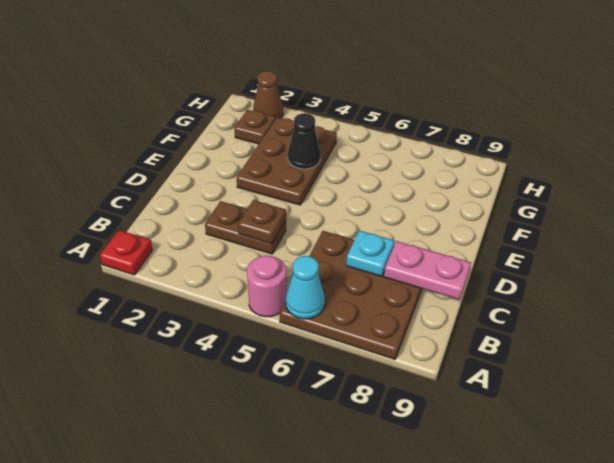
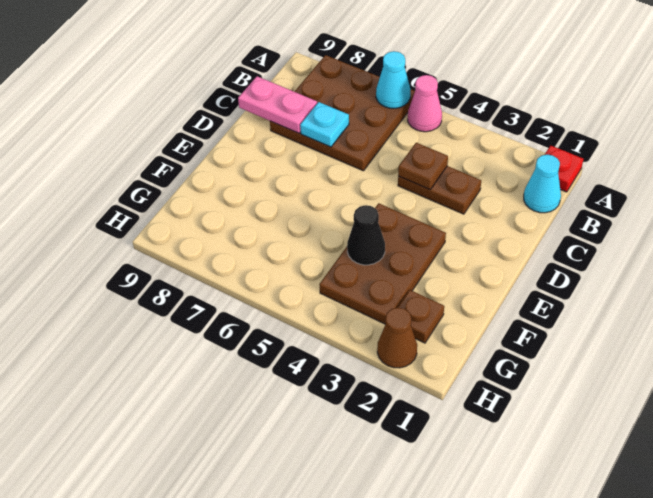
pink 1x1 round brick [247,255,287,317] -> pink 1x1 cone [408,75,442,132]
none -> cyan 1x1 cone [524,155,561,213]

